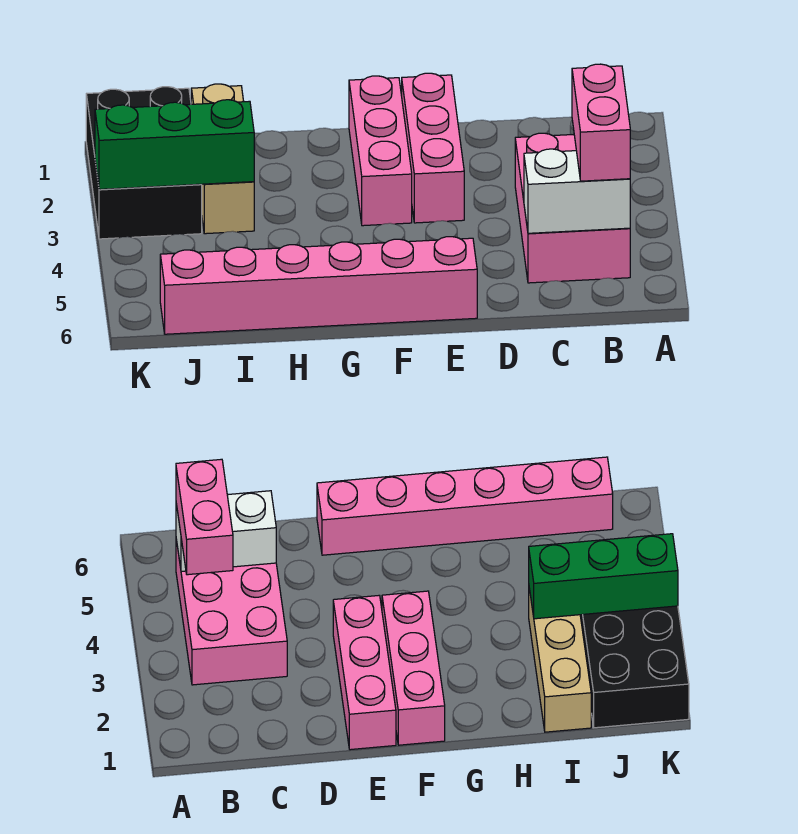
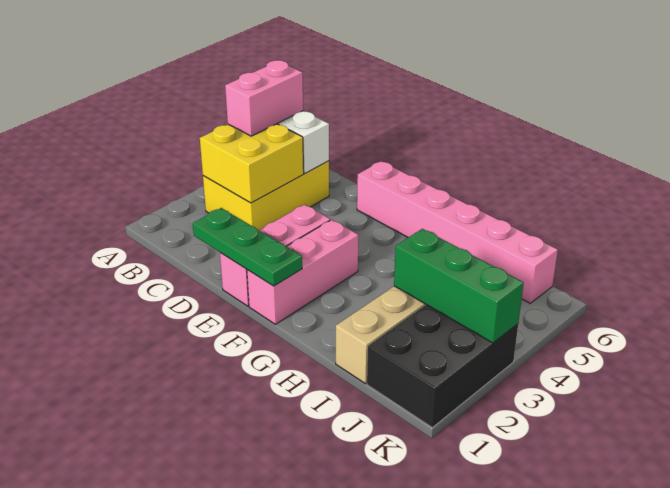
pink 2x3 brick [515,133,630,283] -> yellow 2x3 brick [203,161,329,230]
none -> yellow 2x2 brick [200,124,304,203]
none -> green 1x3 plate [193,208,302,286]

